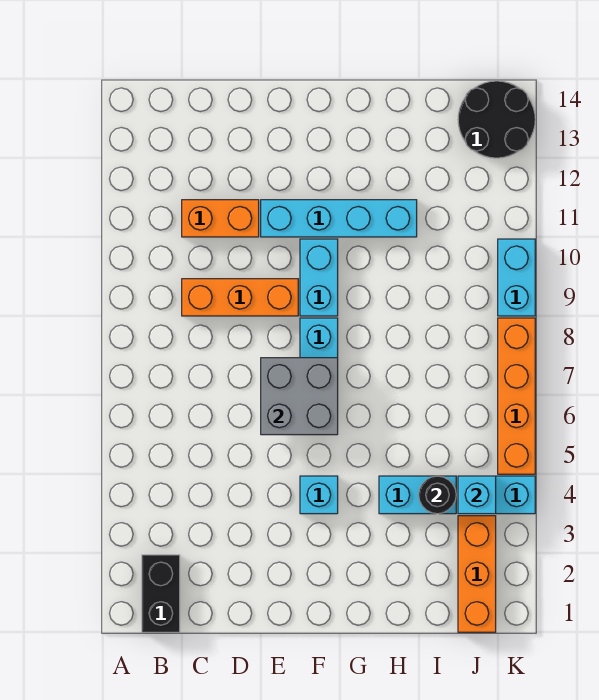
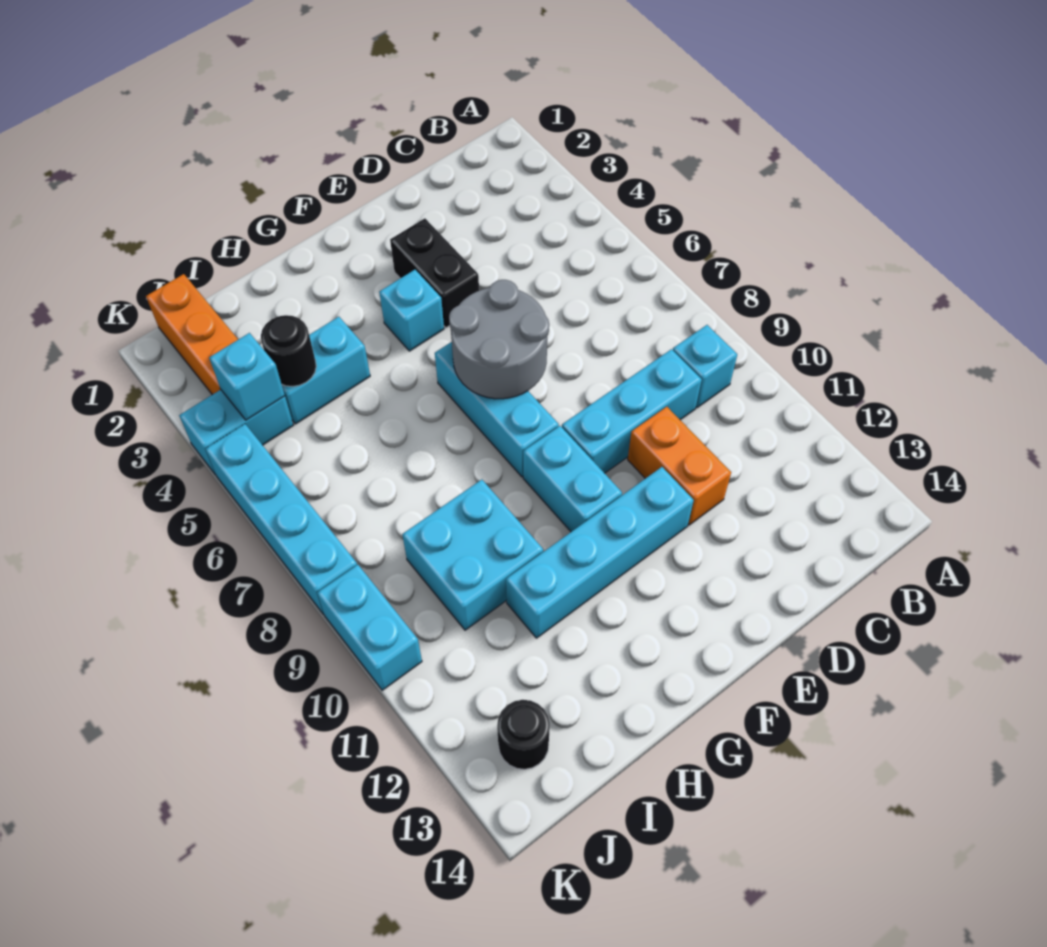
black 1x2 brick [142,555,180,632] -> black 1x2 brick moved to [390,218,479,328]
none -> cyan 1x1 brick [673,325,737,407]
orange 1x3 brick [182,279,298,316] -> cyan 1x3 brick [562,349,702,473]
orange 1x2 brick [182,200,259,237] -> orange 1x2 brick turned to [628,407,731,525]
grey 2x2 brick [261,358,338,435] -> grey 2x2 round brick [449,280,549,399]
none -> cyan 2x2 brick [402,480,543,630]
black 2x2 round brick [458,81,535,158] -> black 1x1 round brick [497,700,550,769]
orange 1x4 brick [498,318,535,474] -> cyan 1x4 brick [206,424,357,615]

